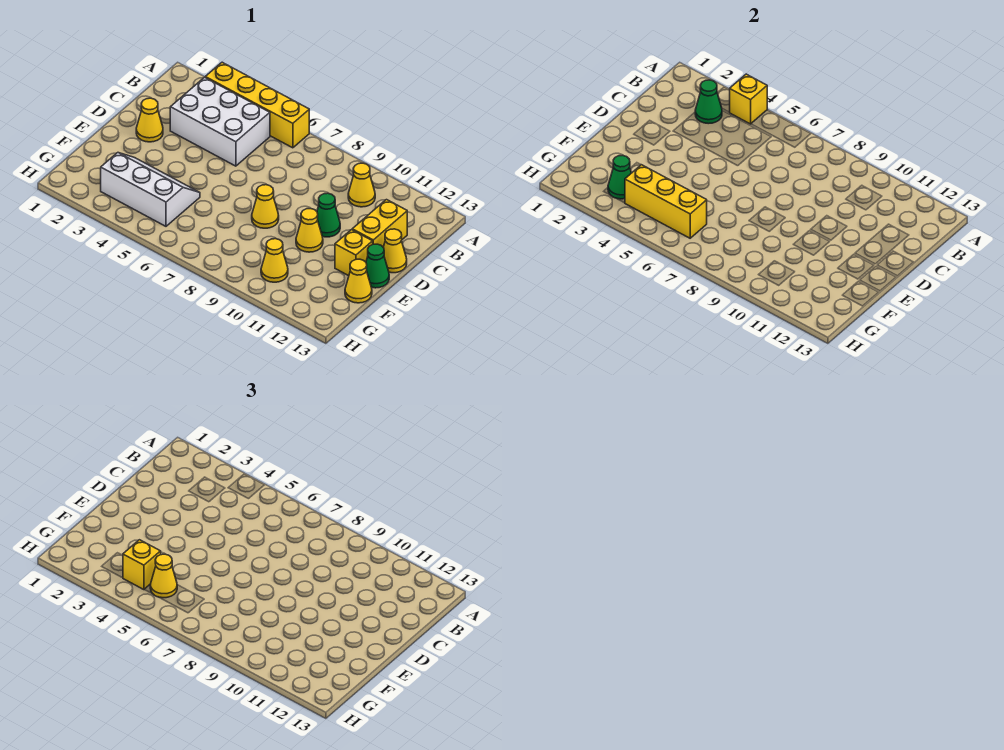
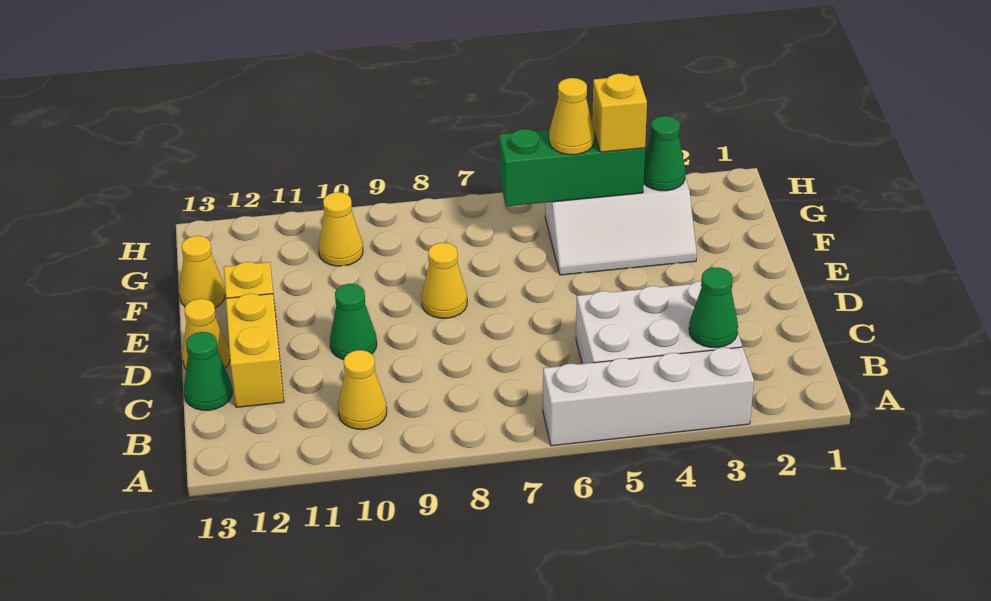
yellow 1x4 brick [205,62,309,148] -> white 1x4 brick [543,347,754,446]
yellow 1x1 brick [729,74,767,124] -> none
yellow 1x1 cone [136,98,163,142] -> none
yellow 1x1 cone [296,209,323,252] -> none
green 1x1 cone [366,244,389,288] -> green 1x1 cone moved to [184,332,232,410]
yellow 1x3 brick [625,165,707,238] -> green 1x3 brick [499,129,645,206]

